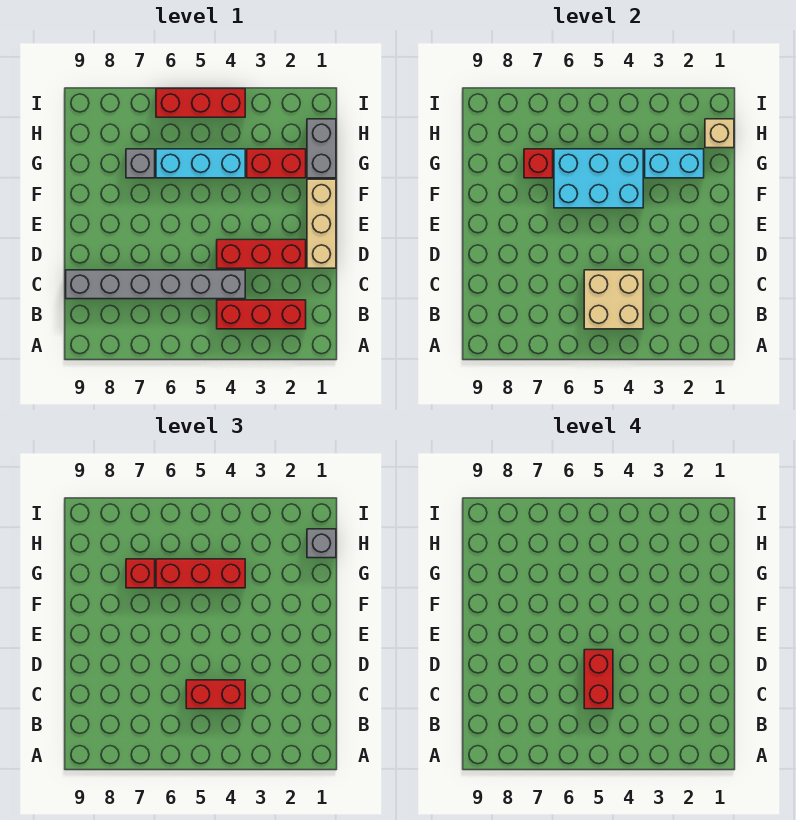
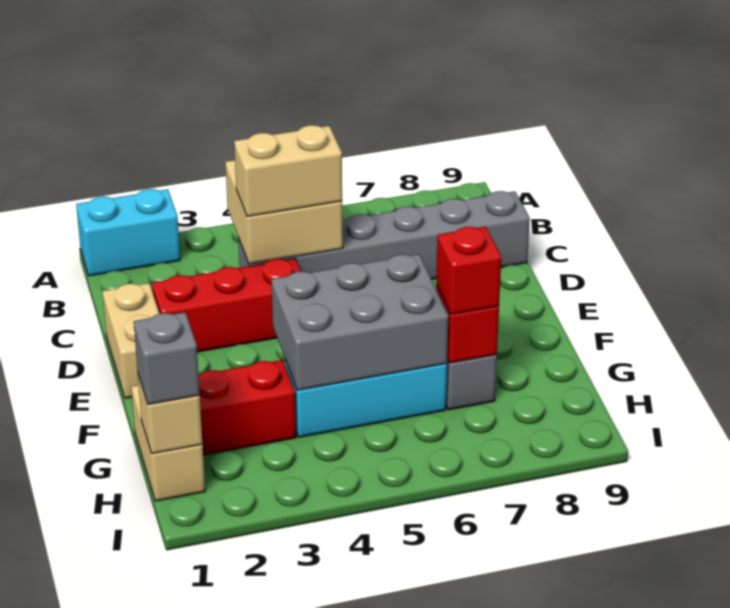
red 1x3 brick [217,300,306,329] -> none
red 1x2 brick [186,680,245,709] -> tan 1x2 brick [234,125,342,217]
red 1x2 brick [584,650,613,709] -> none
tan 1x3 brick [307,179,336,268] -> tan 1x2 brick [102,283,159,398]
cyan 2x3 brick [554,149,643,208] -> grey 2x3 brick [271,254,448,390]
grey 1x2 brick [307,119,336,178] -> tan 1x2 brick [131,385,205,501]
cyan 1x2 brick [645,149,704,178] -> cyan 1x2 brick moved to [76,189,180,276]
red 1x3 brick [156,559,245,588] -> none
red 1x3 brick [156,89,245,117] -> none

